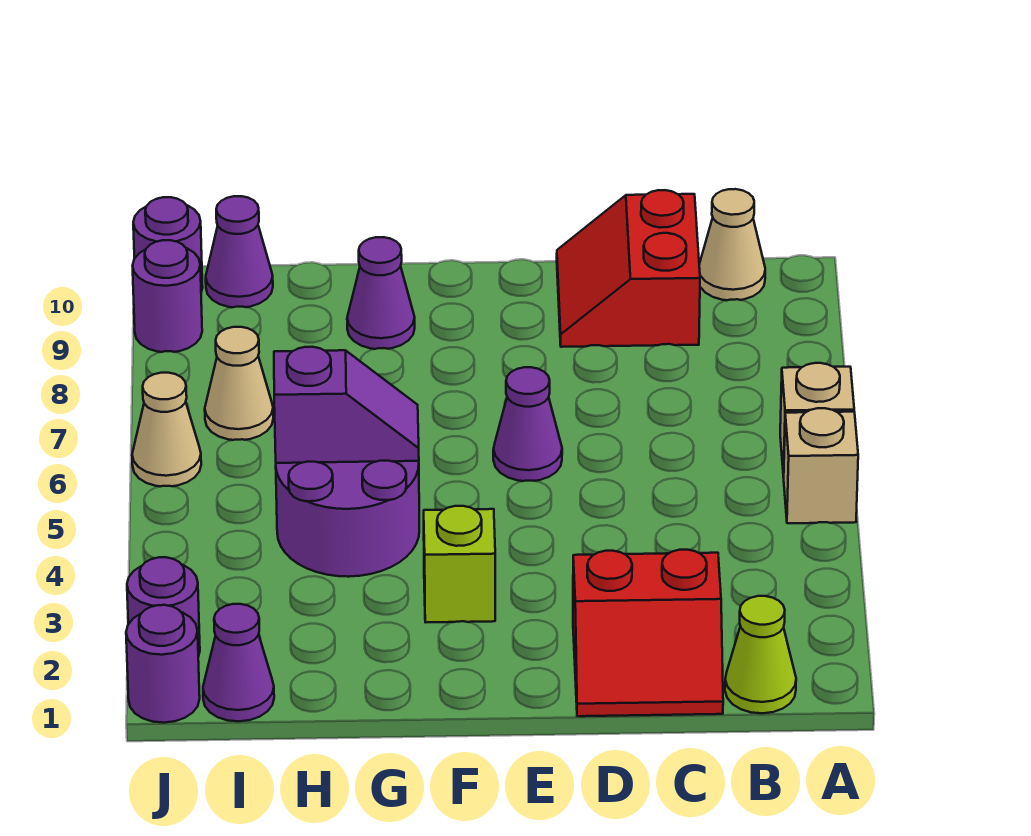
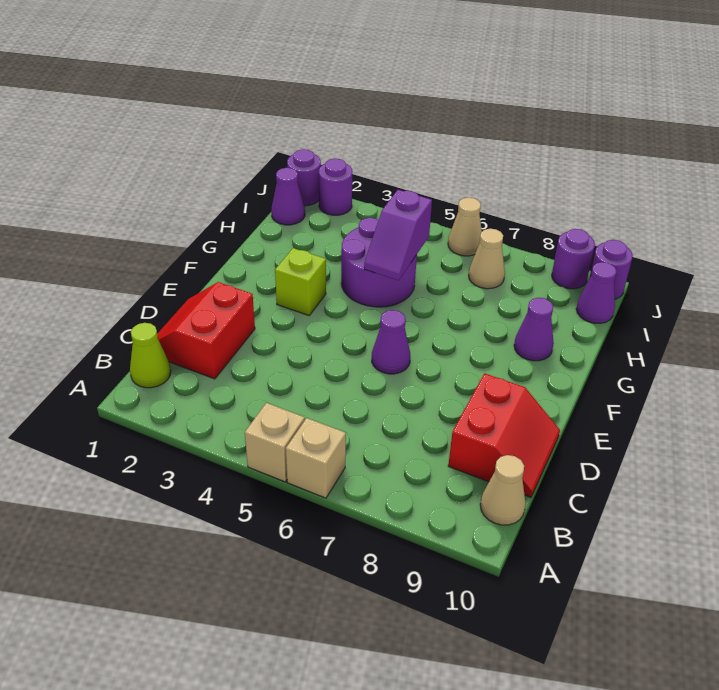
red 2x2 slope [557,190,700,347] -> red 2x2 slope turned to [448,373,560,497]

